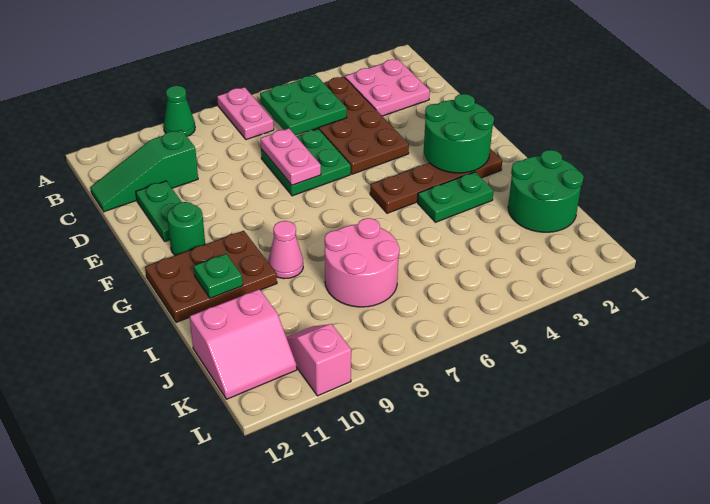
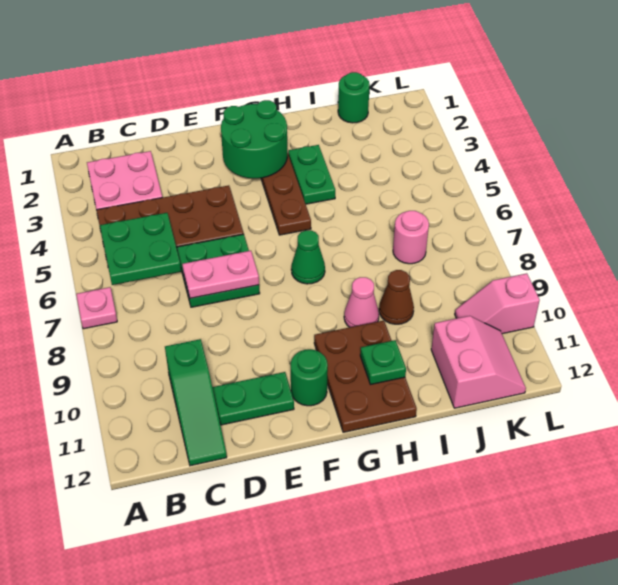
pink 1x2 plate [217,87,274,140] -> pink 1x1 plate [76,287,117,329]
green 1x1 cone [164,86,195,137] -> green 1x1 cone moved to [291,230,325,284]
green 2x2 round brick [508,150,584,232] -> green 1x1 round brick [338,72,370,123]
pink 2x2 round brick [325,218,400,307] -> pink 1x1 round brick [393,211,429,264]
none -> brown 1x1 cone [379,270,414,324]

